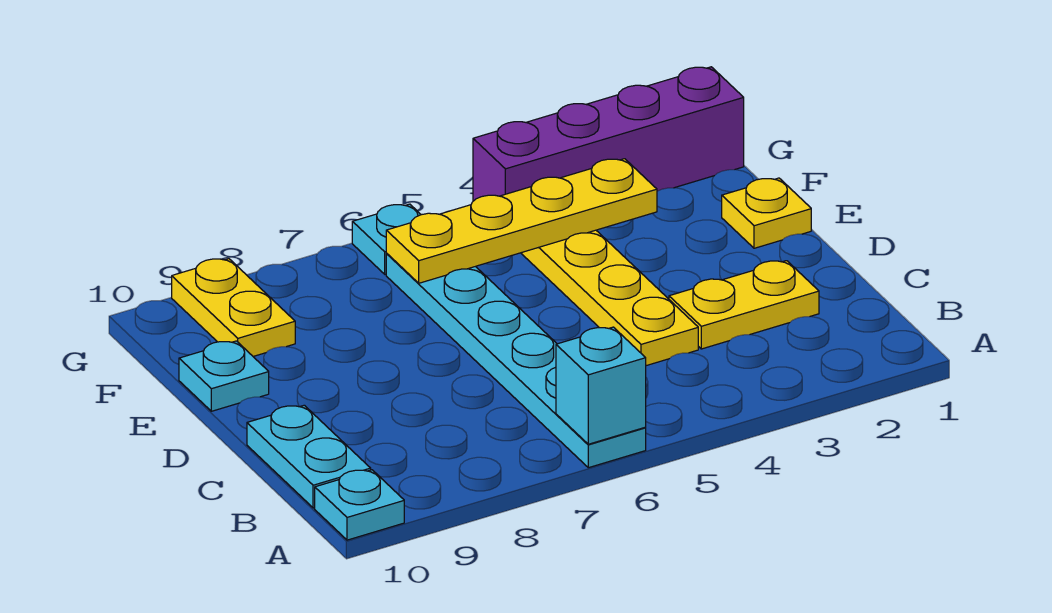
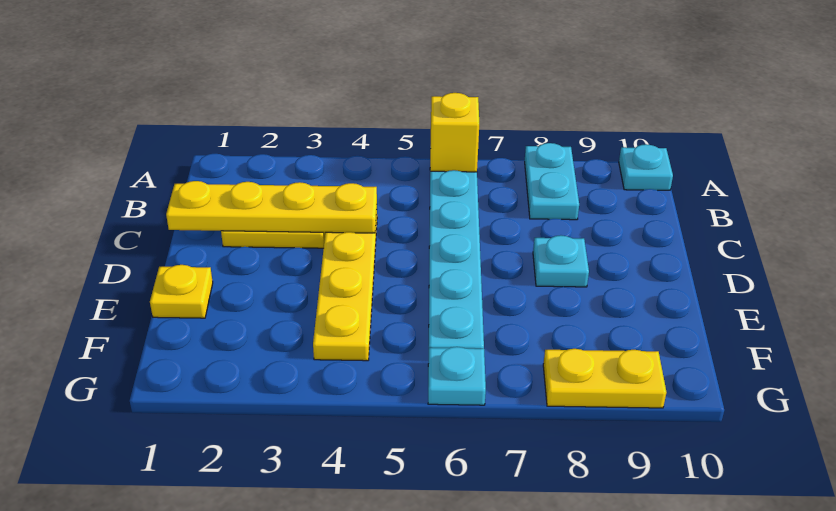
cyan 1x1 brick [556,327,646,444] -> yellow 1x1 brick [430,93,479,172]
cyan 1x2 plate [247,405,371,508] -> cyan 1x2 plate moved to [525,143,579,220]
cyan 1x1 plate [179,341,269,411] -> cyan 1x1 plate moved to [533,235,589,287]
yellow 1x4 plate [386,159,657,283] -> yellow 1x4 plate moved to [166,181,377,233]
yellow 1x2 plate [172,259,295,356] -> yellow 1x2 plate turned to [543,349,666,408]
purple 1x4 brick [473,67,744,201] -> none

